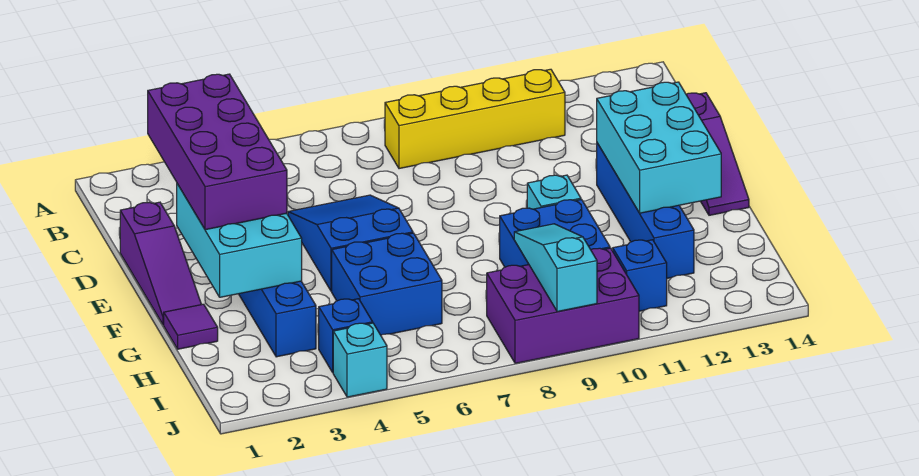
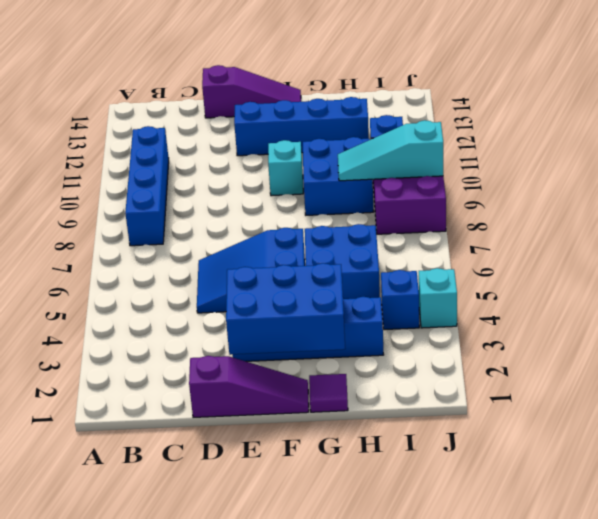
yellow 1x4 brick [385,69,565,169] -> blue 1x4 brick [125,126,169,246]
purple 2x4 brick [148,74,287,230] -> none
cyan 2x3 brick [177,184,302,297] -> blue 2x3 brick [226,263,345,355]
cyan 2x3 brick [597,82,721,213] -> none

